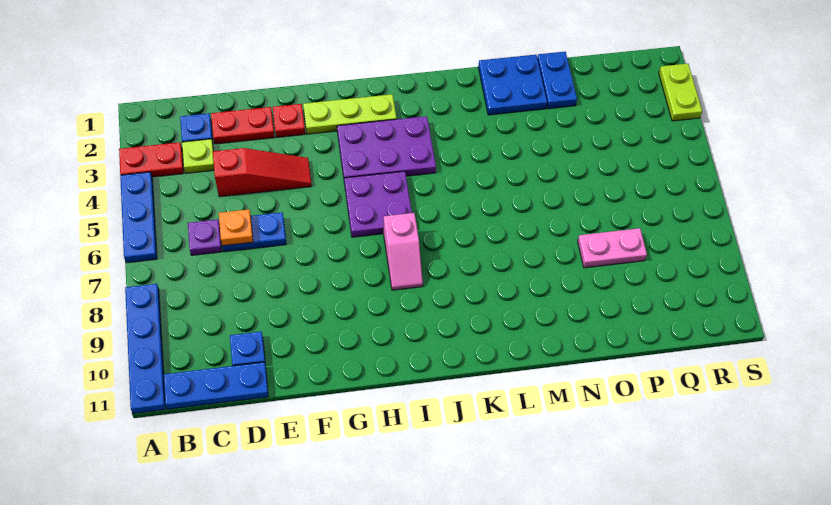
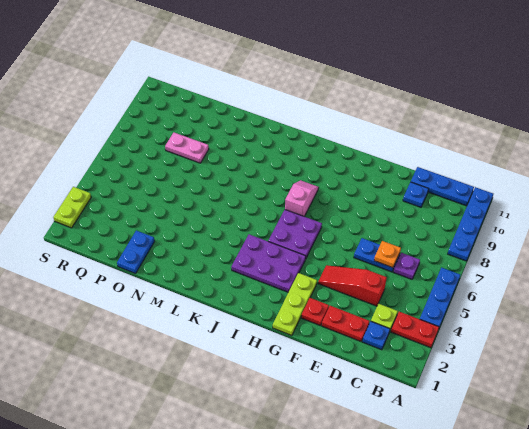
lime 1x3 plate [303,94,397,134] -> lime 1x3 plate turned to [273,273,317,336]
blue 2x2 plate [478,55,547,115] -> none

